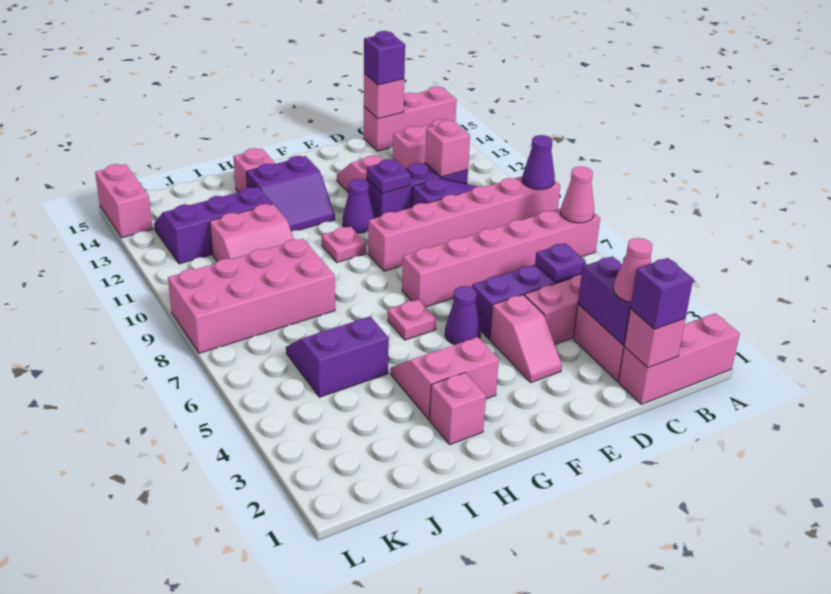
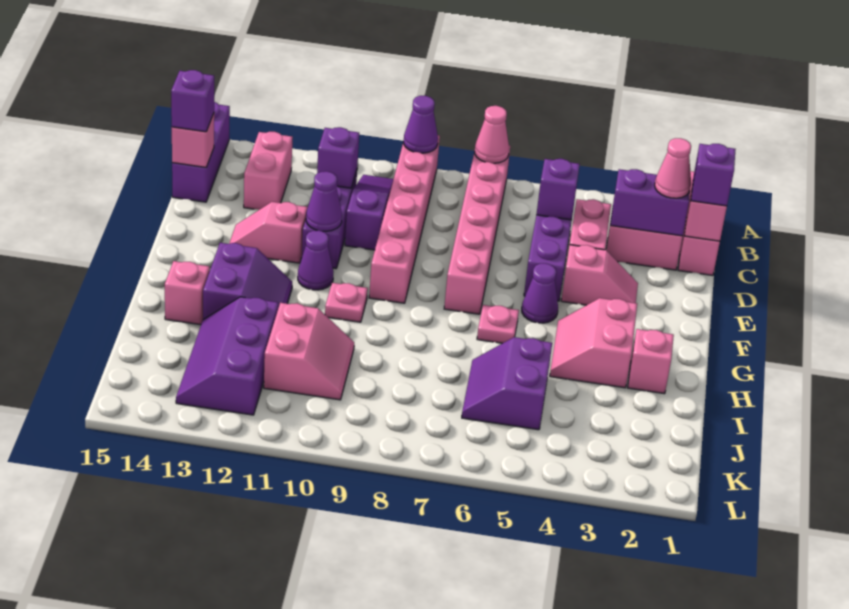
pink 1x3 brick [364,86,457,151] -> purple 1x3 brick [172,102,230,202]
purple 1x1 plate [535,243,586,282] -> purple 1x1 brick [536,159,580,220]
pink 1x1 brick [425,120,470,177] -> purple 1x1 brick [317,127,359,188]
purple 1x1 plate [367,159,411,193] -> purple 1x1 cone [306,171,342,231]
pink 2x4 brick [168,239,335,353] -> none
pink 1x2 brick [95,164,153,238] -> none

